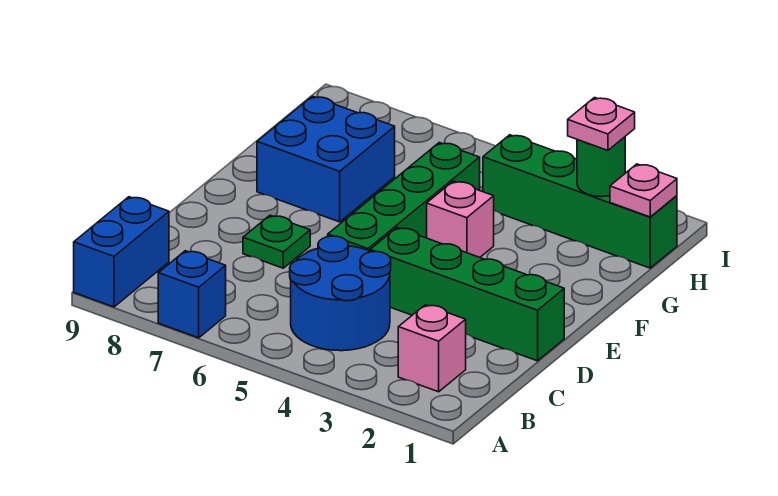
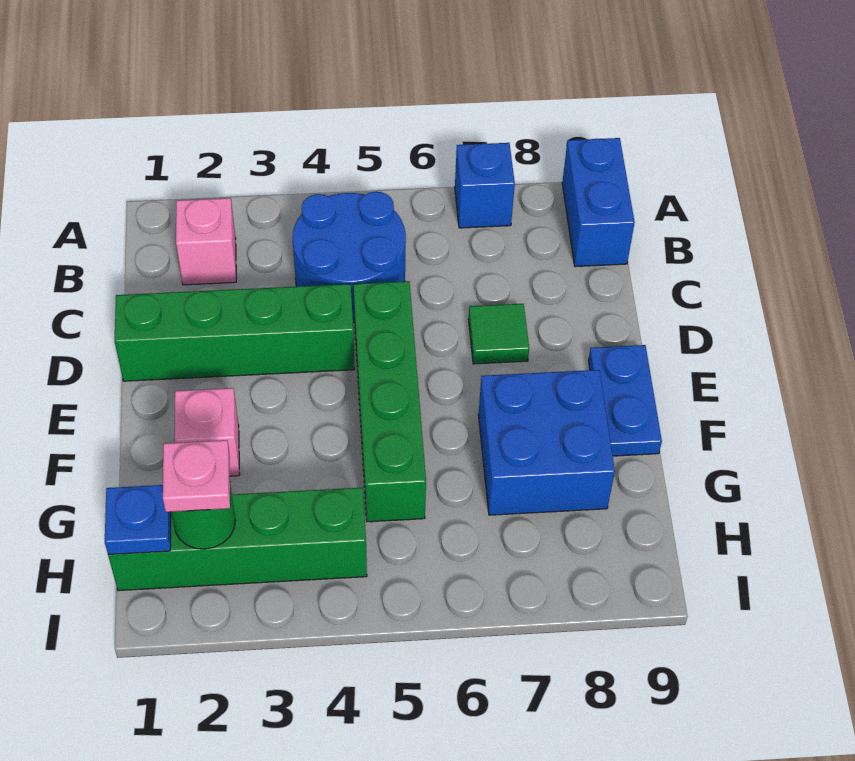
green 1x1 plate [243,215,310,268] -> green 1x1 tile [469,304,529,364]
none -> blue 1x2 plate [588,345,662,456]
pink 1x1 brick [427,181,494,257] -> pink 1x1 brick moved to [175,388,240,476]
pink 1x1 plate [610,164,677,217] -> blue 1x1 plate [105,485,171,554]

